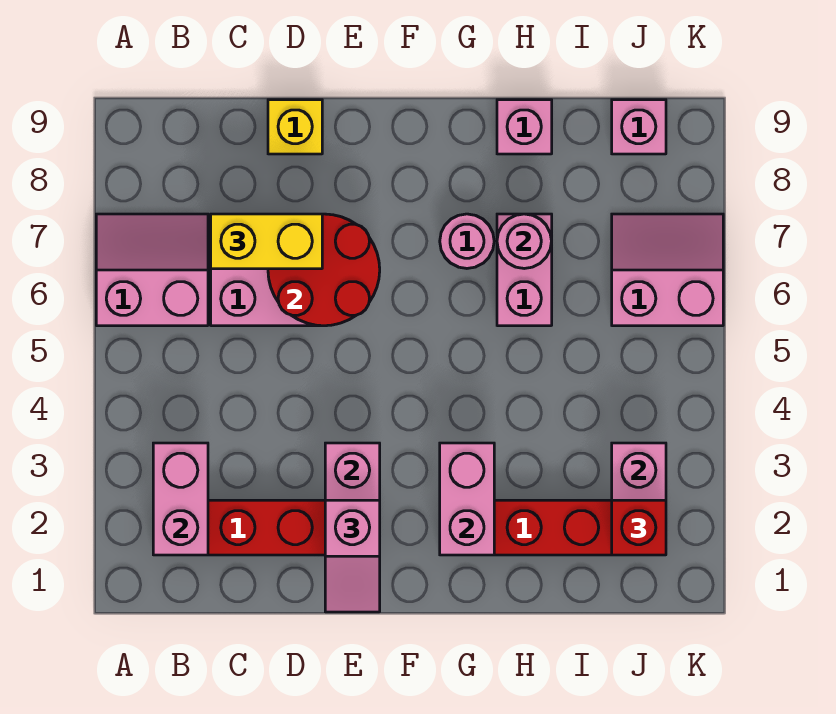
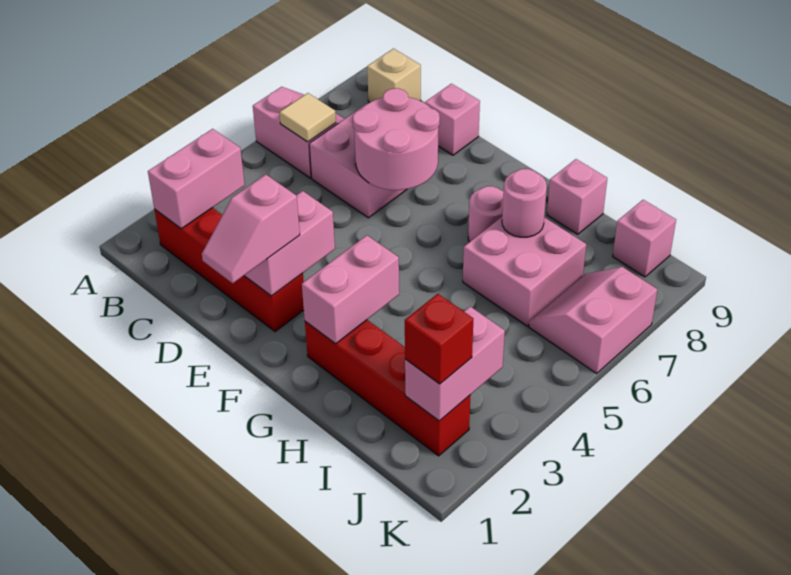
none -> tan 1x1 tile [280,93,336,142]
none -> tan 1x1 brick [367,49,421,103]
yellow 1x2 brick [211,214,322,269] -> none
red 2x2 round brick [268,214,380,326] -> pink 2x2 round brick [353,88,440,190]
yellow 1x1 brick [268,100,322,154] -> pink 1x1 brick [425,84,480,155]
pink 1x2 brick [497,214,552,326] -> pink 2x2 brick [463,217,586,326]
pink 2x2 slope [612,214,723,326] -> pink 2x2 slope turned to [529,267,657,373]

